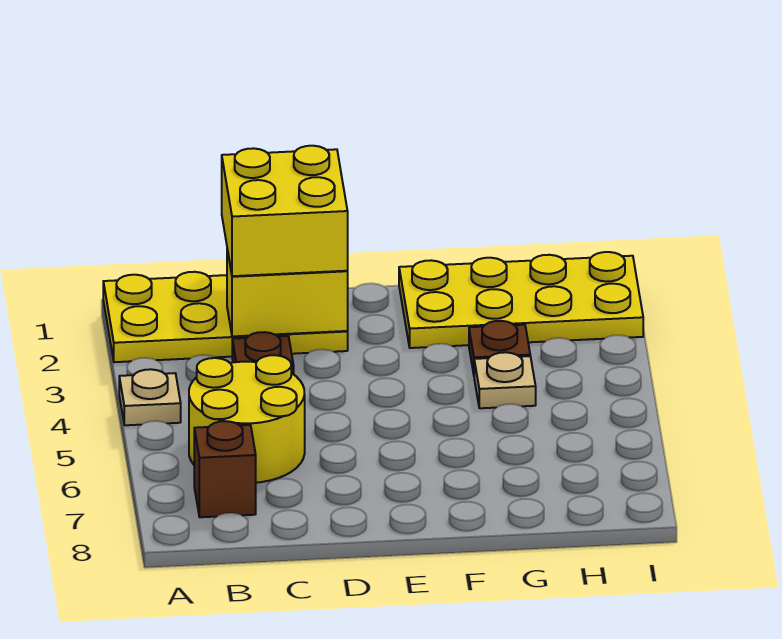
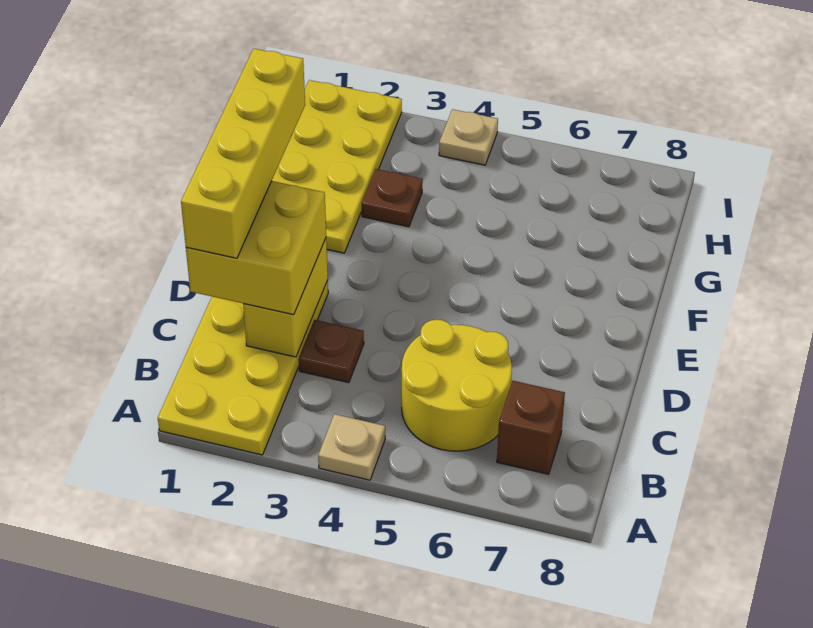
none -> yellow 1x4 brick [181,49,305,258]
tan 1x1 plate [474,352,536,408] -> tan 1x1 plate moved to [439,109,498,165]

